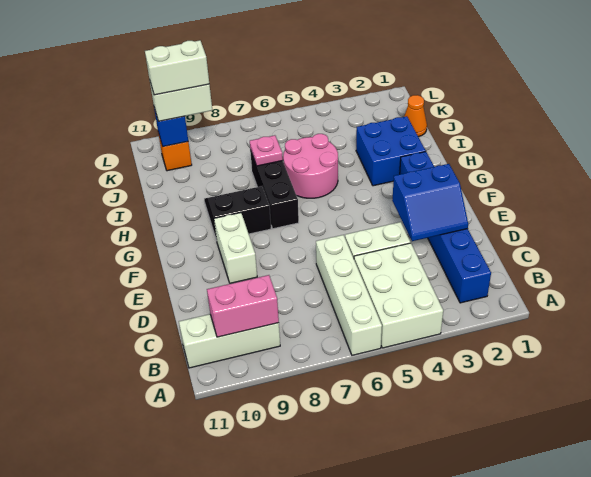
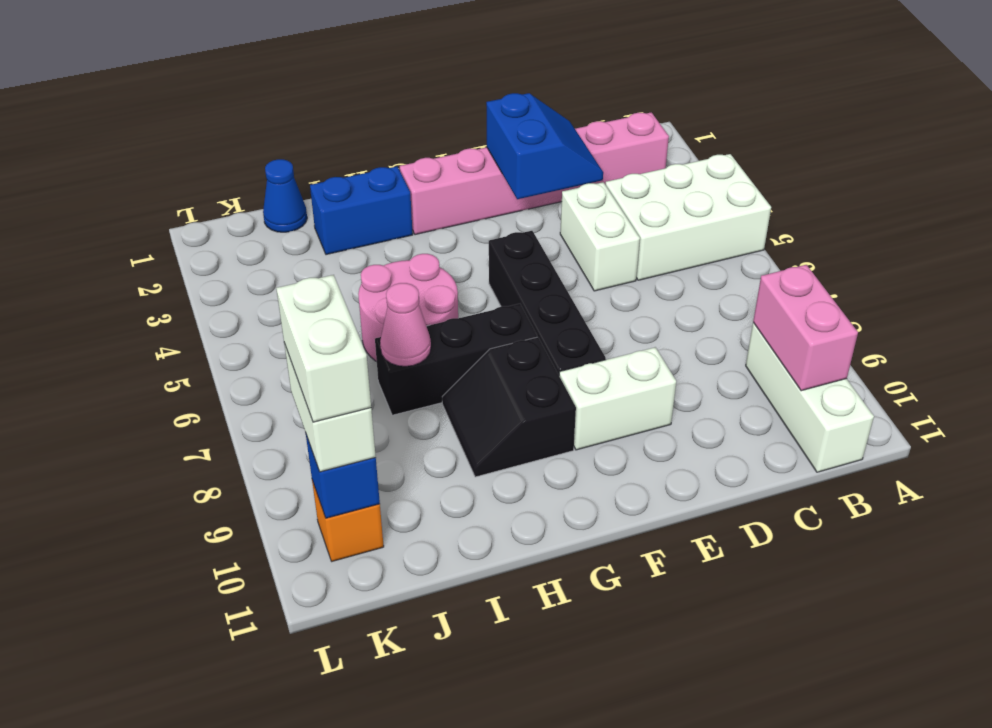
white 1x4 brick [316,235,382,355] -> none
blue 1x6 brick [400,152,491,303] -> pink 1x6 brick [400,112,669,235]
none -> black 1x4 brick [489,231,606,375]
blue 2x2 brick [356,116,426,186] -> blue 1x2 brick [310,166,413,255]
pink 1x1 plate [250,135,283,166] -> pink 1x1 cone [380,283,431,366]
orange 1x1 cone [404,95,427,137] -> blue 1x1 cone [263,159,307,232]

